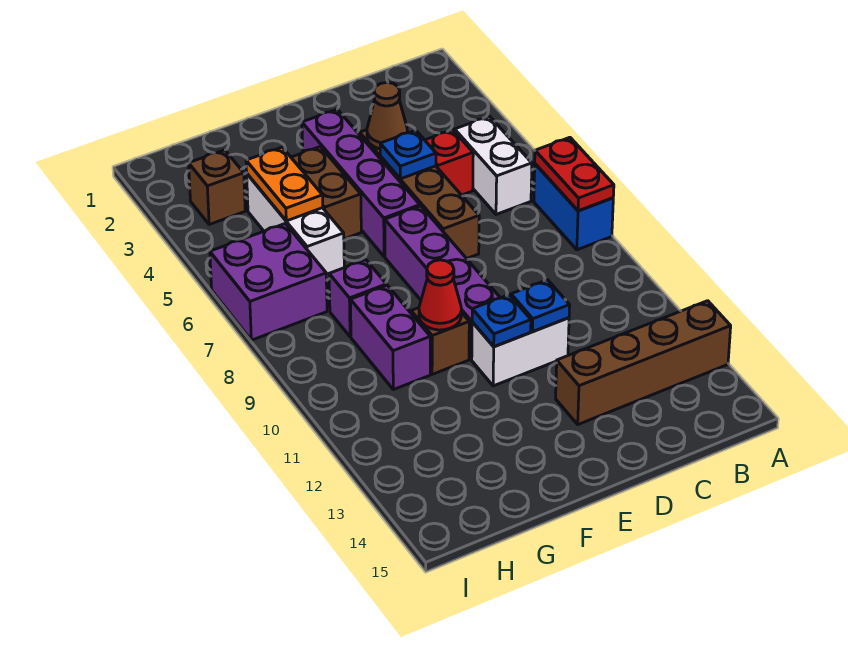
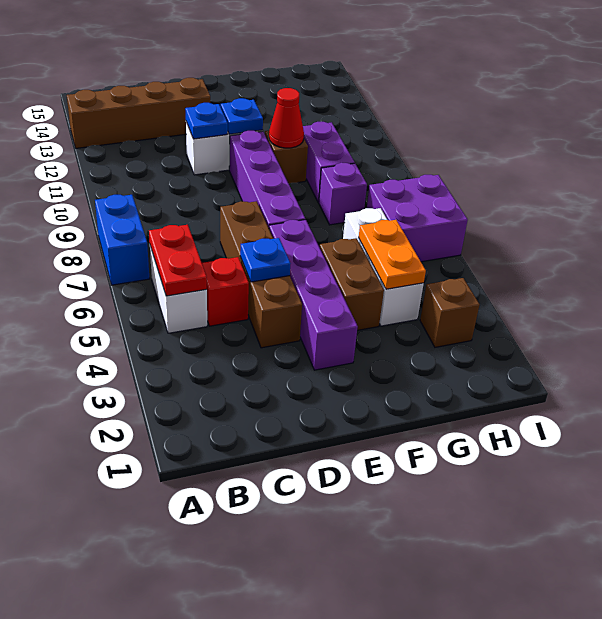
red 1x2 plate [535,137,614,211] -> red 1x2 plate moved to [149,225,207,296]
brown 1x1 cone [367,83,407,149] -> none

